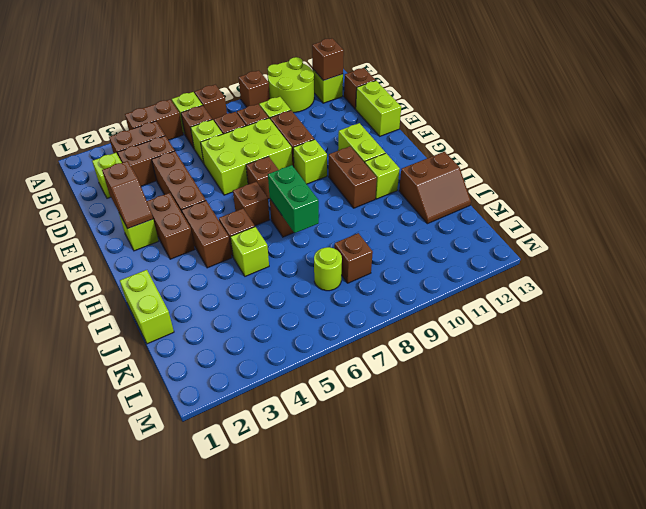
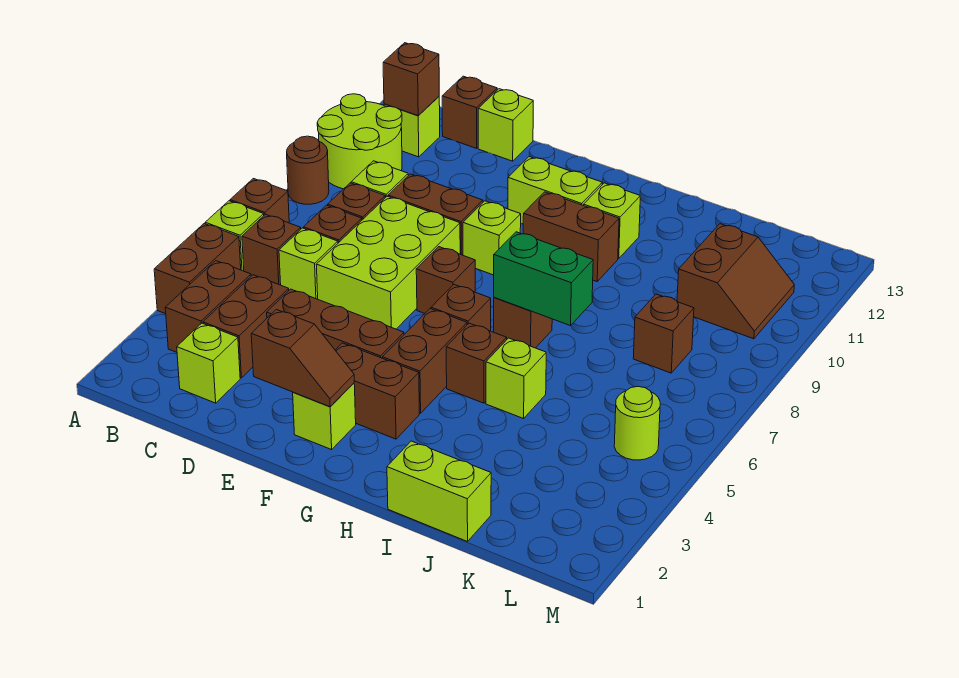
brown 1x1 brick [239,70,270,107] -> brown 1x1 round brick [287,136,329,204]
lime 1x2 brick [356,81,401,136] -> lime 1x1 brick [478,89,533,161]
brown 1x2 brick [182,201,232,268] -> brown 1x2 brick turned to [383,309,467,413]
brown 2x2 slope [399,152,471,224] -> brown 2x2 slope moved to [677,224,794,339]
lime 1x1 round brick [314,247,342,291] -> lime 1x1 round brick moved to [614,387,660,460]

